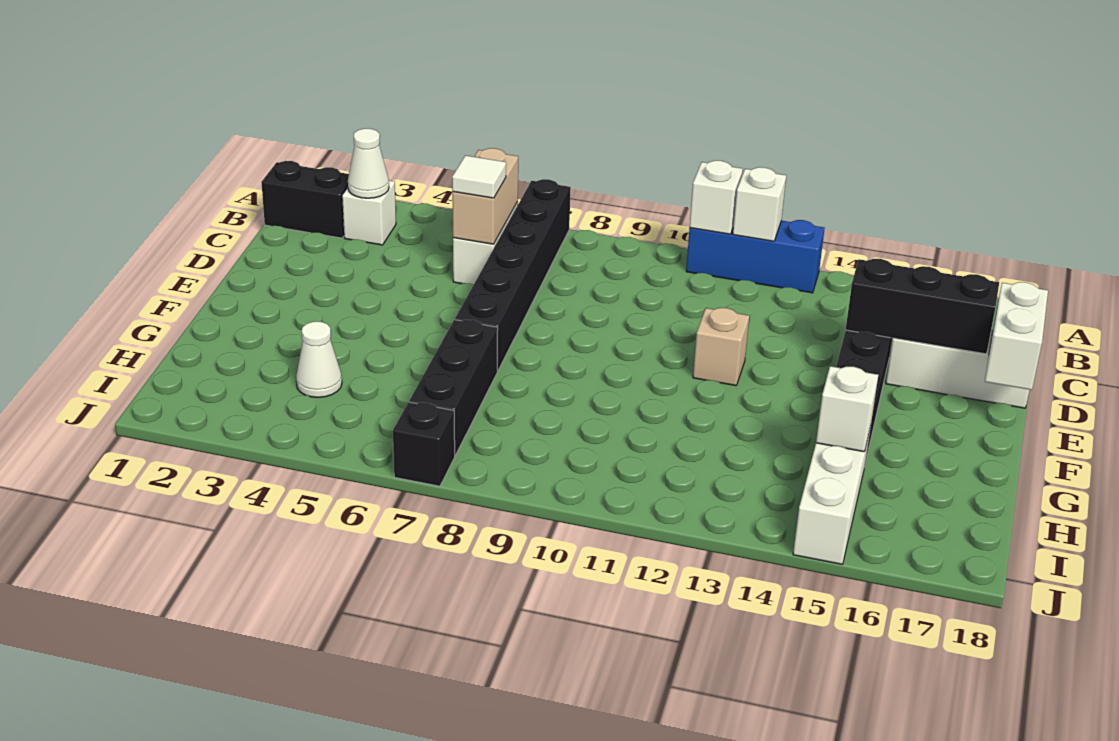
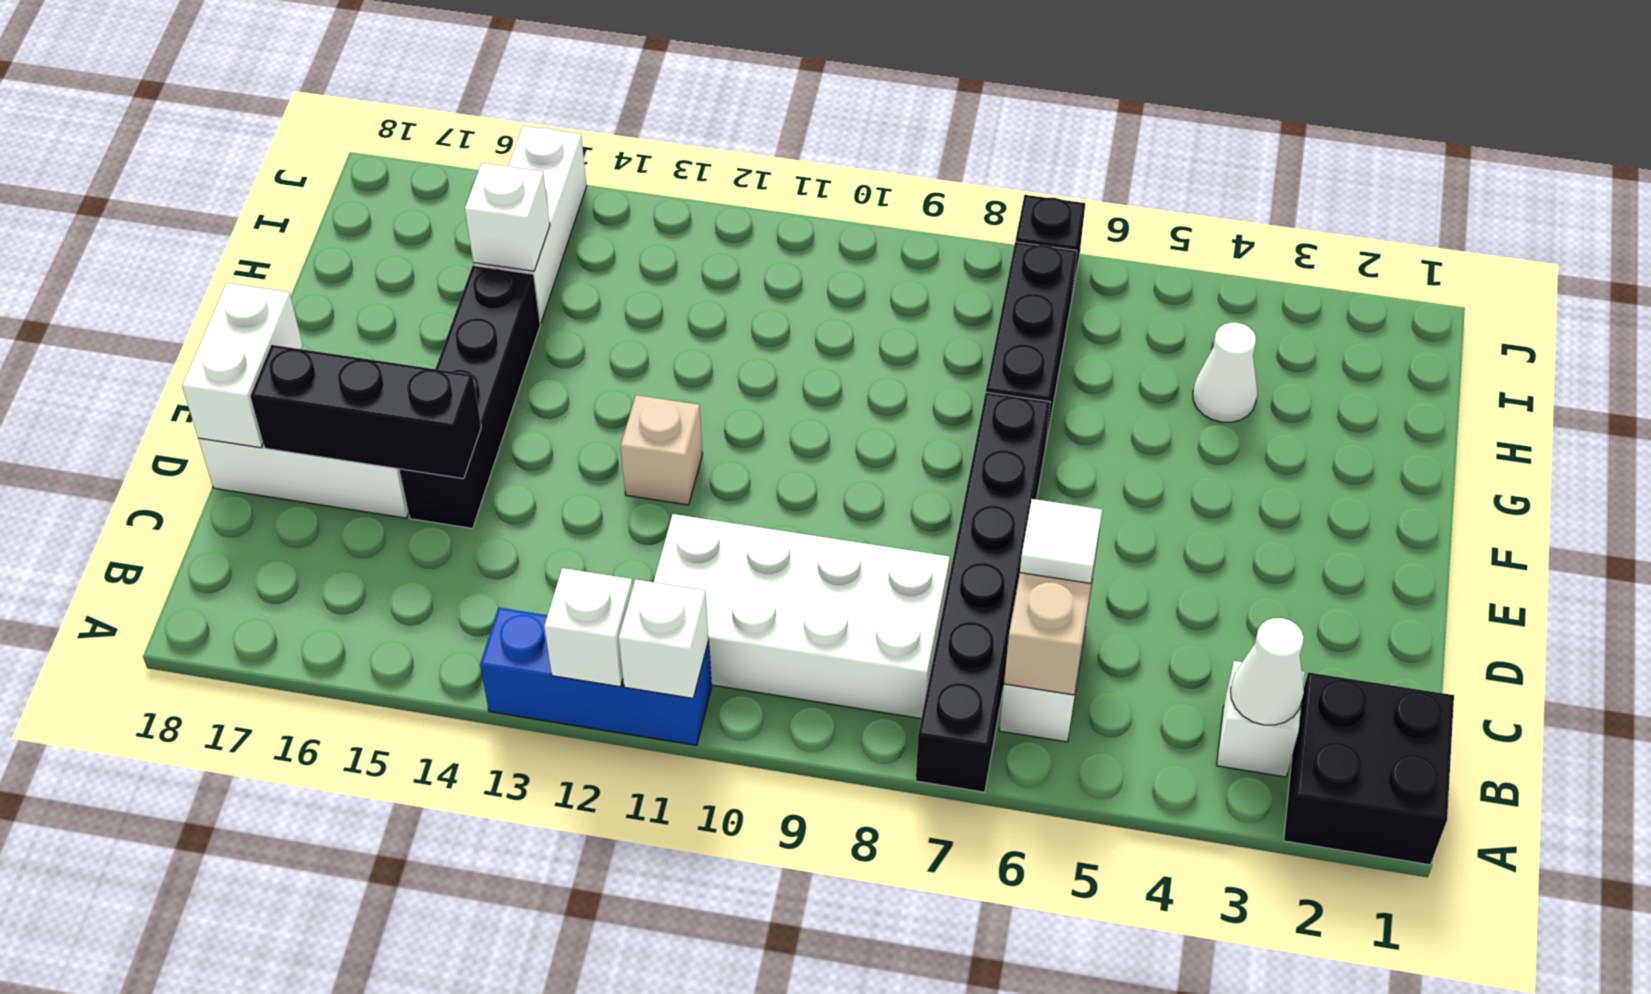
black 1x2 brick [261,161,349,238] -> black 2x2 brick [1284,672,1454,865]
none -> white 2x4 brick [654,514,950,718]

